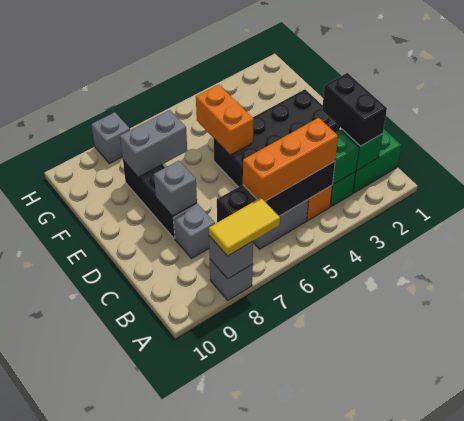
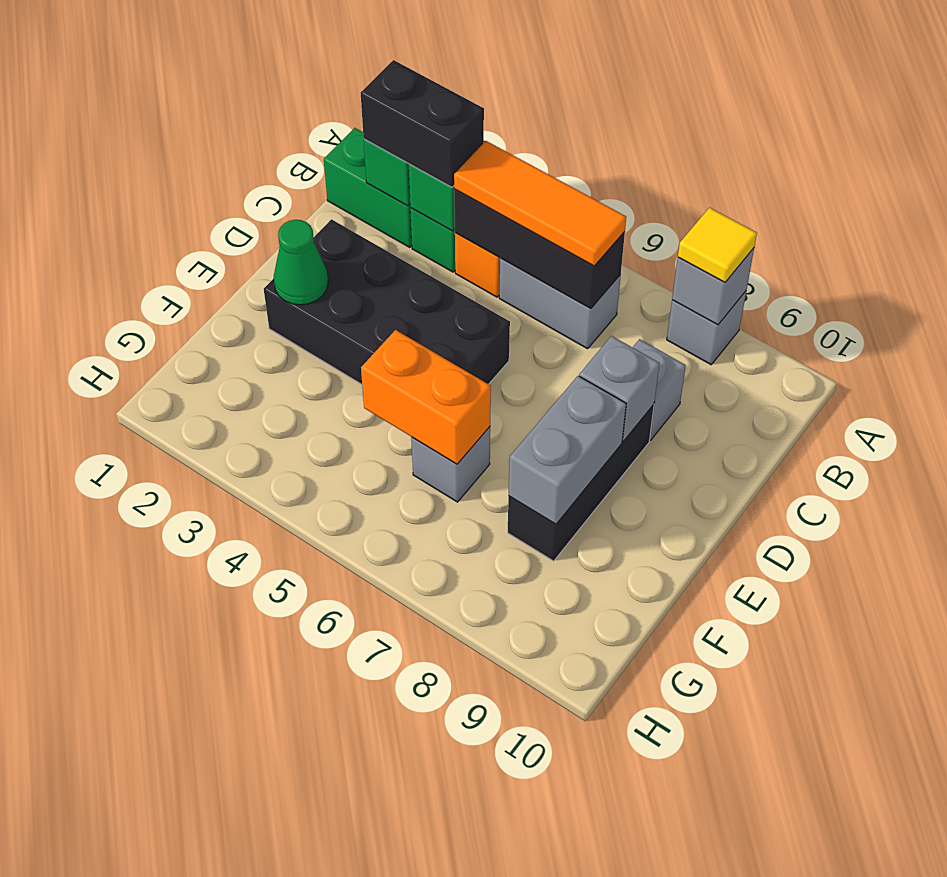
yellow 1x2 tile [209,198,280,256] -> yellow 1x1 tile [678,208,757,282]
black 1x2 brick [322,73,387,146] -> black 1x2 brick turned to [361,60,484,187]
black 1x4 brick [217,161,335,223] -> black 1x3 brick [454,189,625,308]
orange 1x3 brick [243,118,338,201] -> orange 1x3 tile [454,141,626,266]
none -> green 1x1 cone [274,220,328,305]
orange 1x2 brick [196,85,254,155] -> orange 1x2 brick turned to [361,330,491,464]
grey 1x2 brick [120,110,187,177] -> grey 1x2 brick turned to [509,376,626,524]
grey 1x1 brick [92,112,130,163] -> grey 1x1 brick moved to [411,427,490,502]

